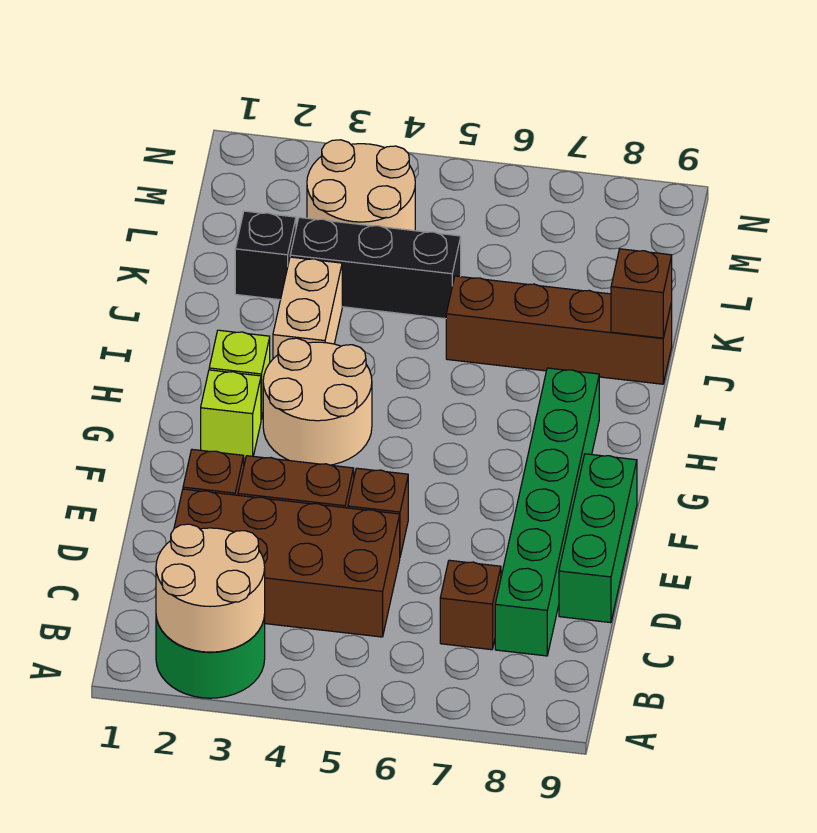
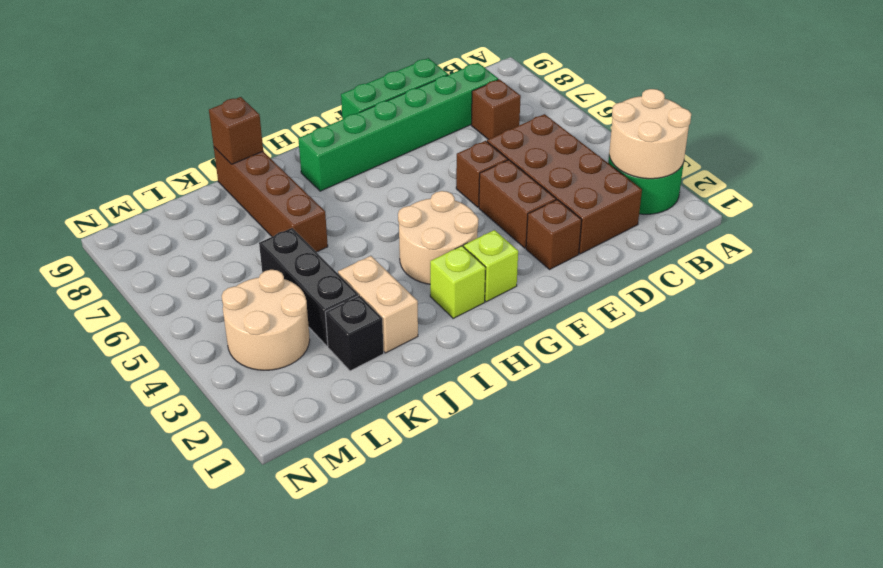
tan 1x2 brick [273,257,342,359] -> tan 1x2 brick turned to [338,256,418,353]

